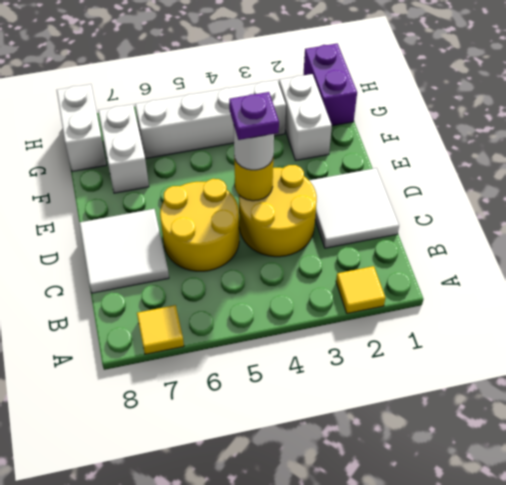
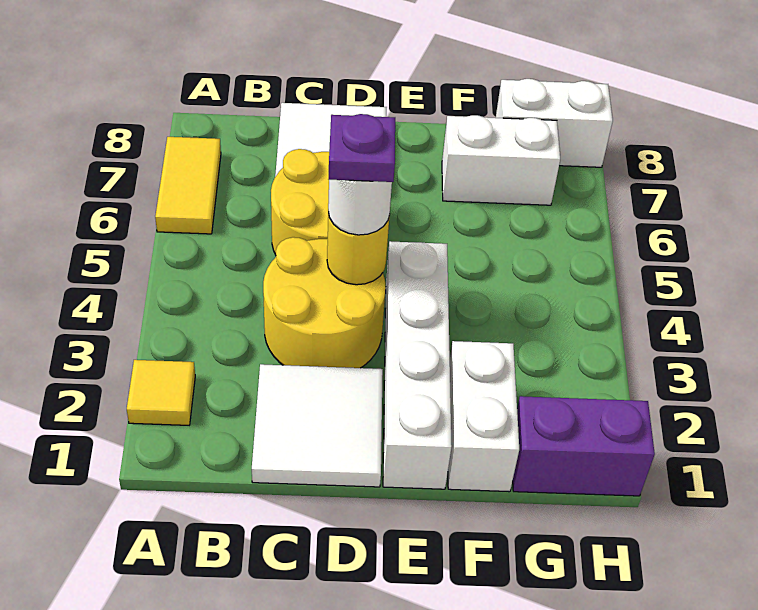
yellow 1x1 tile [137,305,184,354] -> yellow 1x2 tile [155,137,221,234]
white 1x2 brick [279,74,332,160] -> white 1x2 brick turned to [448,341,519,492]
white 1x4 brick [135,80,286,159] -> white 1x4 brick moved to [383,241,452,489]

